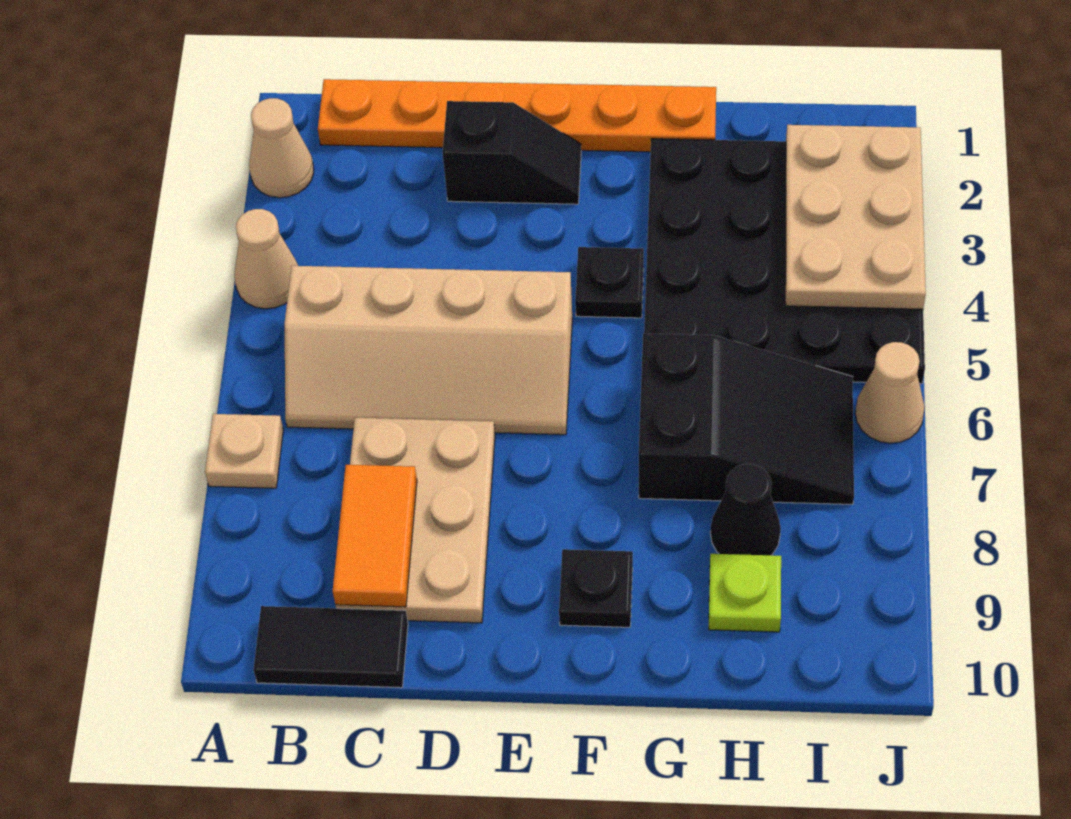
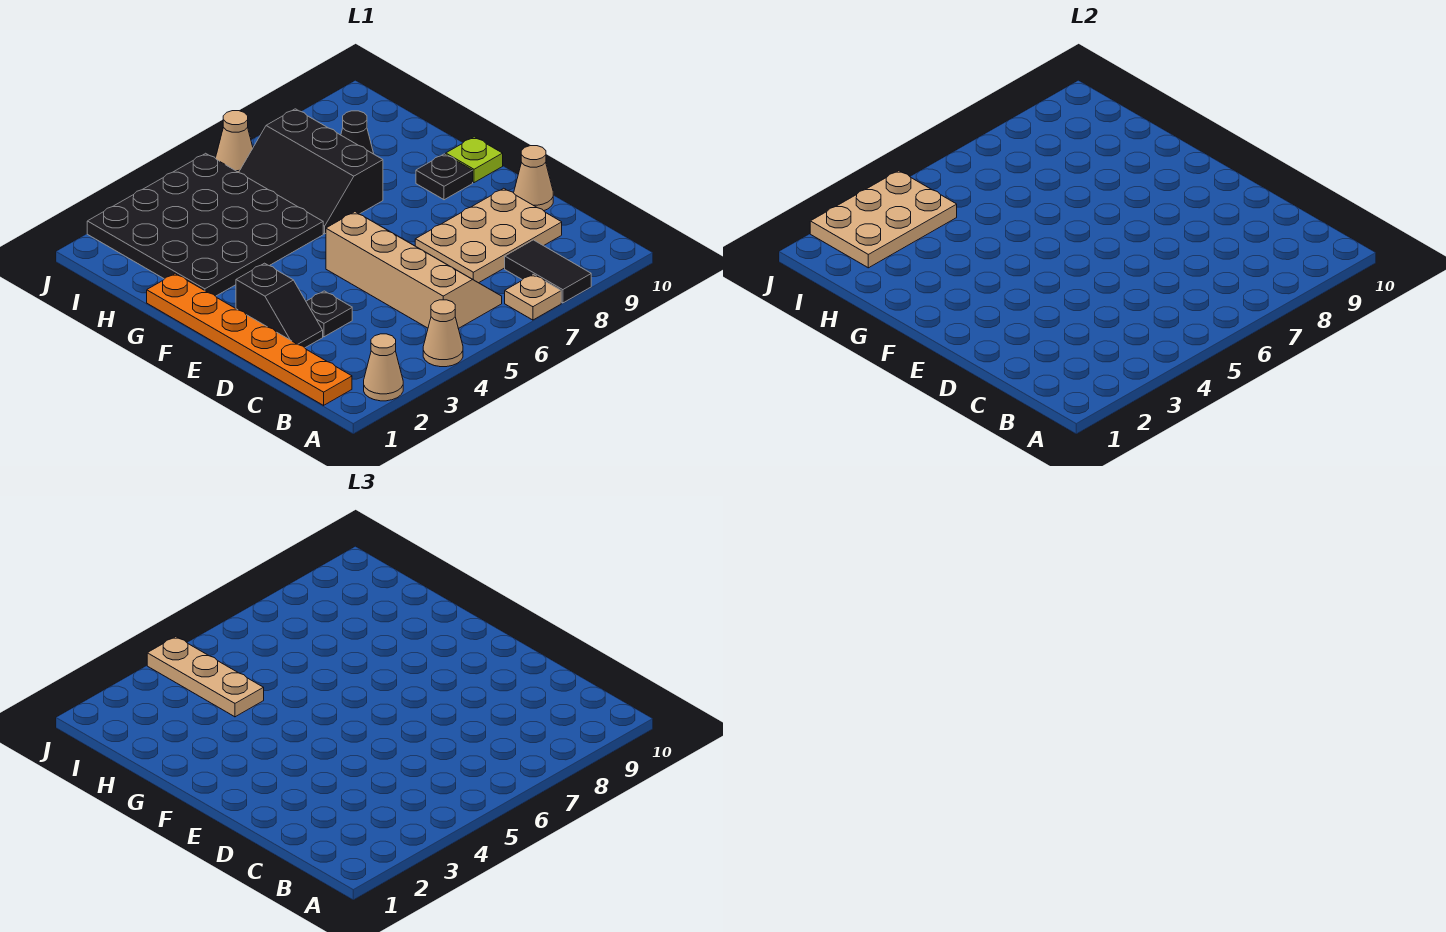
black 1x2 tile [253,606,408,688] -> black 1x2 tile moved to [505,240,591,303]
orange 1x2 tile [333,465,417,607] -> none
black 1x2 slope [442,101,581,204] -> black 1x2 slope turned to [236,263,323,348]
none -> tan 1x1 cone [514,146,553,211]
black 1x1 plate [575,247,644,318] -> black 1x1 plate moved to [306,291,352,337]
black 2x3 slope [639,333,854,504] -> black 2x3 slope turned to [239,109,383,234]
none -> tan 1x3 plate [147,637,264,717]
lime 1x1 plate [709,554,781,632] -> lime 1x1 plate moved to [446,137,503,183]

